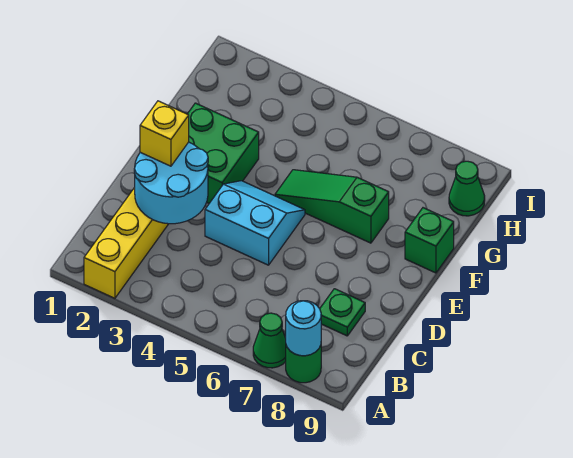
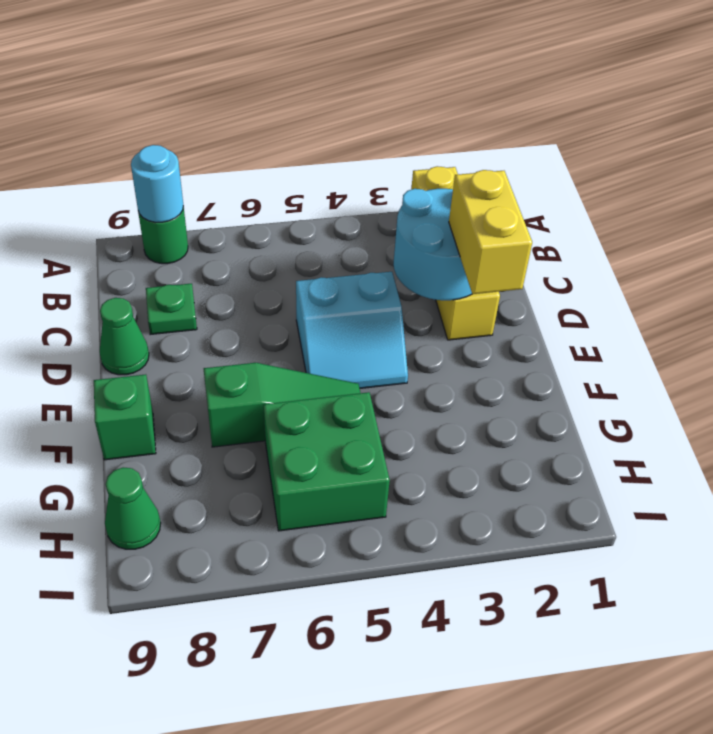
green 1x1 cone [253,313,286,368] -> green 1x1 cone moved to [100,298,149,375]
yellow 1x1 brick [140,101,189,166] -> yellow 1x2 brick [449,170,532,294]
green 2x2 brick [188,103,259,203] -> green 2x2 brick moved to [264,392,390,531]

